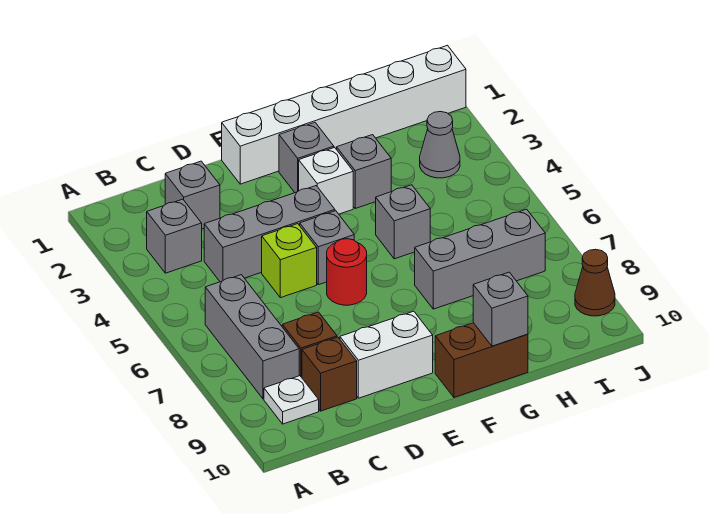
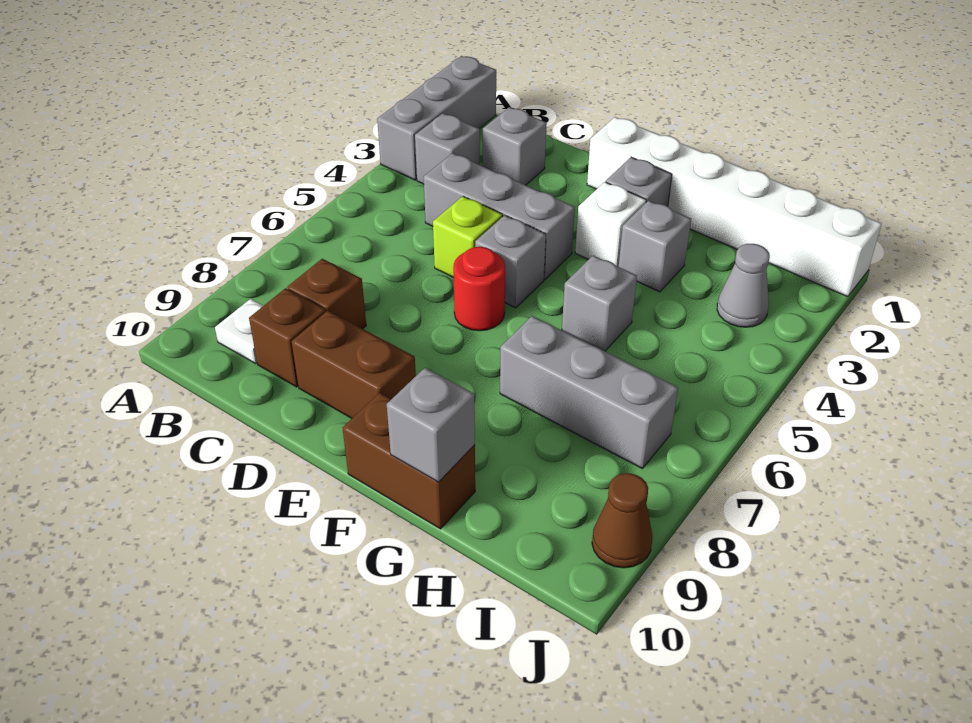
grey 1x3 brick [205,275,299,399] -> grey 1x3 brick moved to [377,56,496,180]
white 1x2 brick [340,311,433,398] -> brown 1x2 brick [292,311,416,418]

